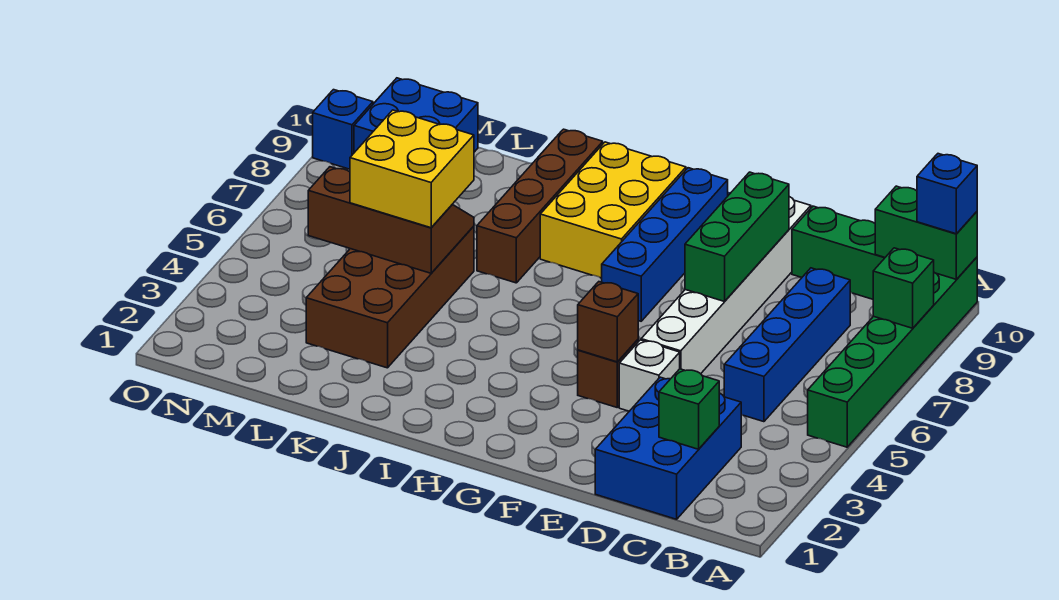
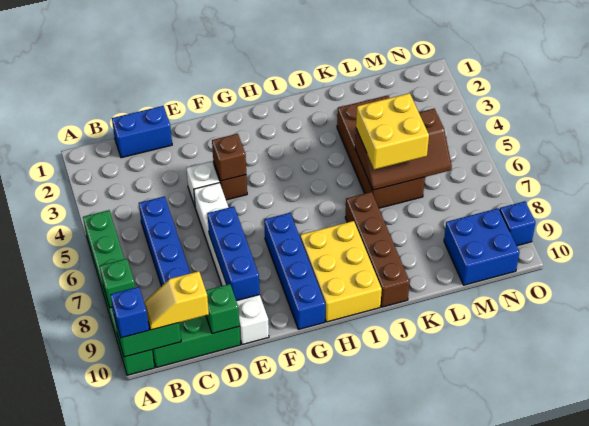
none -> yellow 1x2 slope [144,271,209,330]
blue 2x3 brick [595,377,741,519] -> blue 1x2 brick [112,106,172,158]
green 1x1 brick [659,369,719,449] -> green 1x1 brick moved to [206,284,239,334]
green 1x3 brick [685,172,789,301] -> blue 1x3 brick [207,206,260,301]

